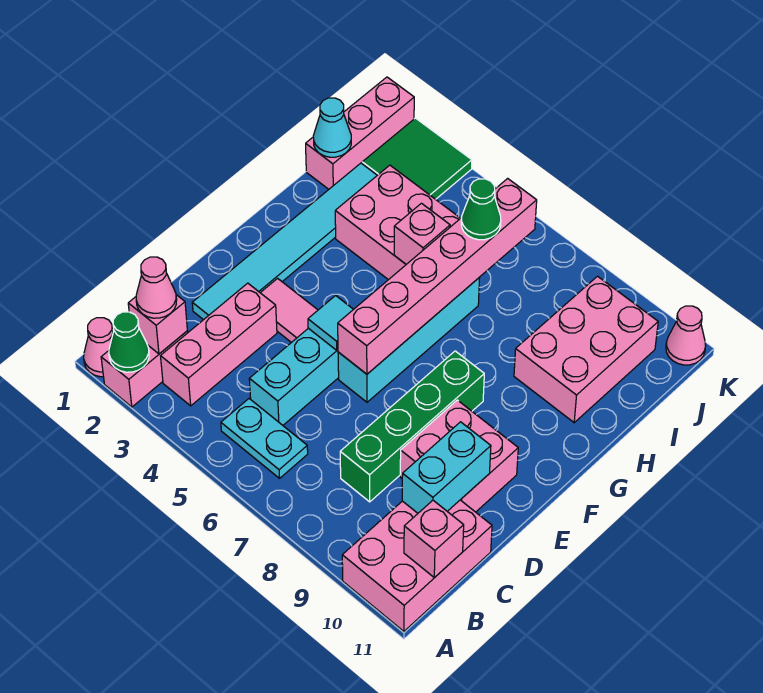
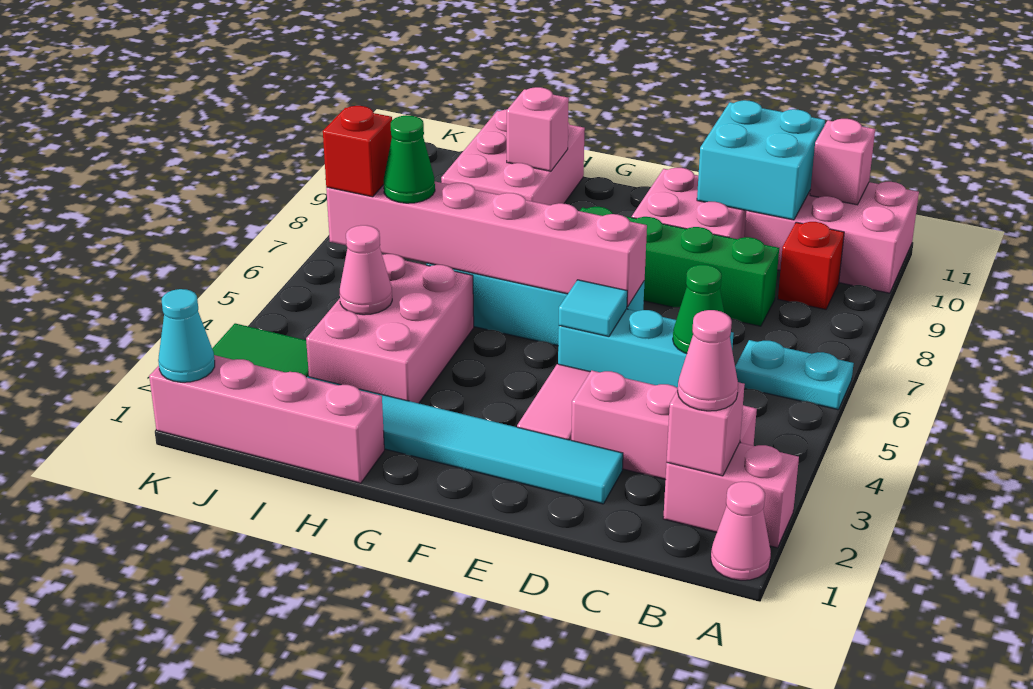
green 1x1 cone [109,312,149,372] -> green 1x1 cone moved to [673,265,724,354]
cyan 1x2 plate [221,399,308,478] -> cyan 1x2 plate turned to [735,340,854,410]
none -> red 1x1 brick [778,222,844,310]
cyan 1x2 brick [402,422,491,513] -> cyan 2x2 brick [697,100,825,220]
pink 1x1 brick [394,203,450,264] -> pink 1x1 brick moved to [507,87,569,171]
pink 2x3 brick [514,276,658,423] -> pink 2x3 brick turned to [441,109,585,205]
pink 1x3 brick [306,77,414,189] -> pink 1x4 brick [149,355,384,483]
cyan 1x1 cone [313,98,351,157] -> cyan 1x1 cone moved to [158,289,215,382]
none -> red 1x1 brick [323,106,392,197]
pink 1x1 cone [666,306,706,365] -> pink 1x1 cone moved to [340,225,392,315]

